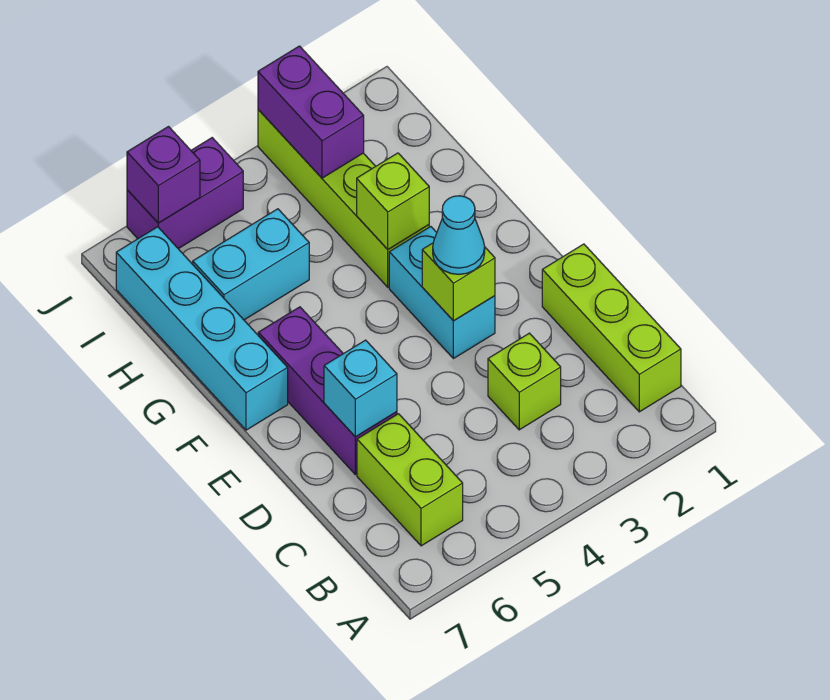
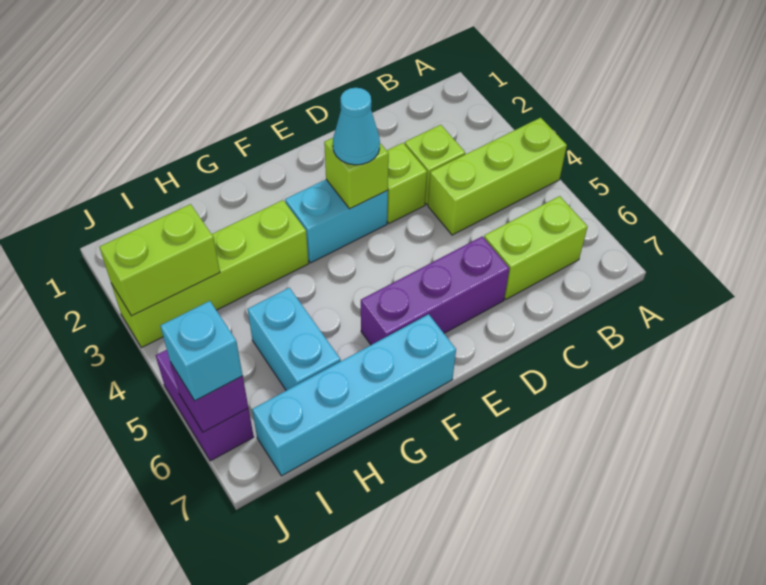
lime 1x3 brick [542,244,681,412] -> lime 1x3 brick moved to [428,118,567,235]
cyan 1x1 brick [324,340,397,437] -> cyan 1x1 brick moved to [160,301,243,401]
lime 1x1 brick [357,153,429,249] -> lime 1x1 brick moved to [387,143,427,223]
purple 1x2 brick [258,46,364,178] -> lime 1x2 brick [100,204,220,316]

